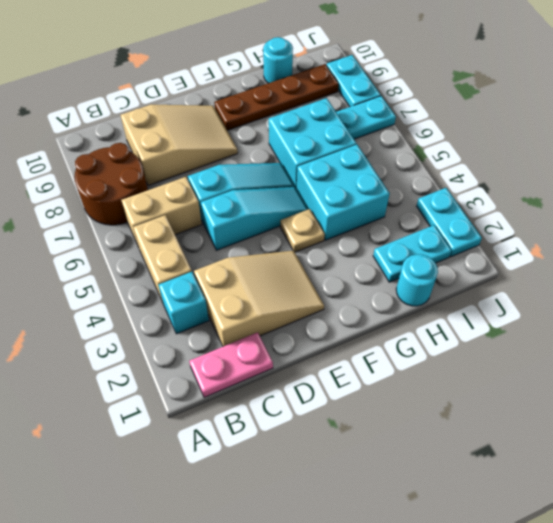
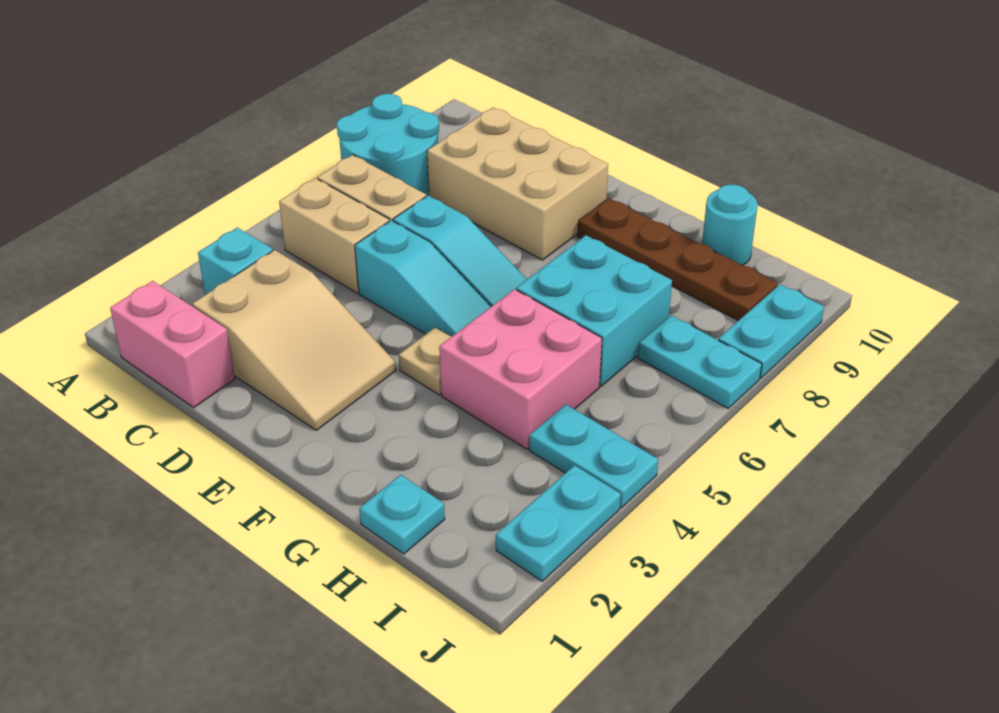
brown 2x2 round brick [74,143,148,225] -> cyan 2x2 round brick [337,94,439,196]
pink 1x2 plate [189,332,273,397] -> pink 1x2 brick [110,281,235,408]
tan 1x2 brick [133,215,192,302] -> tan 1x2 brick turned to [279,178,389,293]
tan 2x3 slope [121,104,238,186] -> tan 2x3 brick [427,108,608,260]
cyan 2x2 brick [297,145,390,240] -> pink 2x2 brick [439,289,602,449]
cyan 1x1 round brick [396,254,438,306] -> cyan 1x1 plate [359,475,445,554]
cyan 1x2 plate [373,225,452,282] -> cyan 1x2 plate moved to [529,404,658,508]

